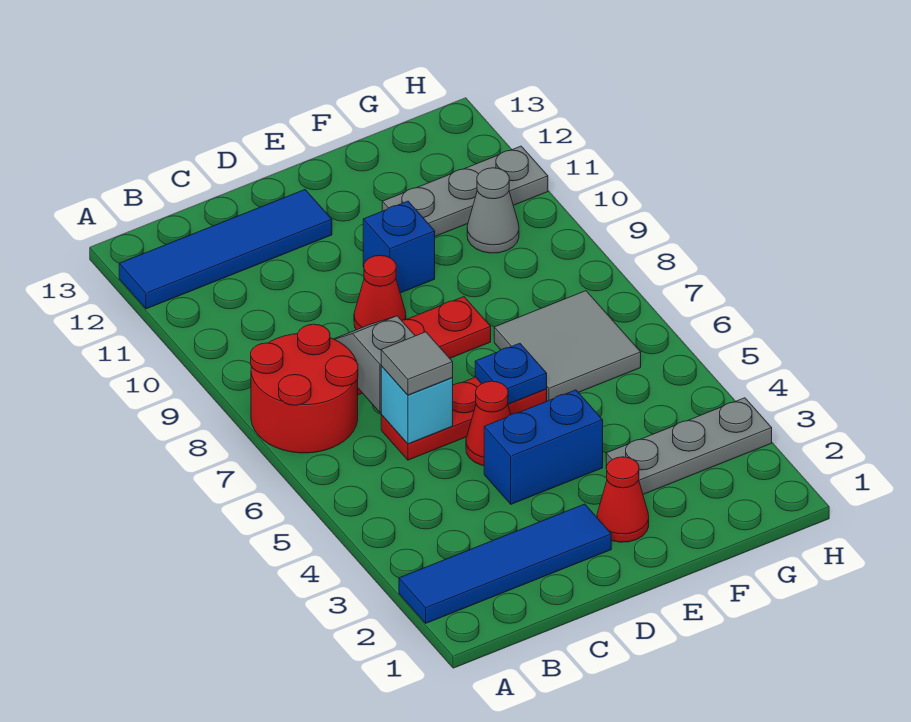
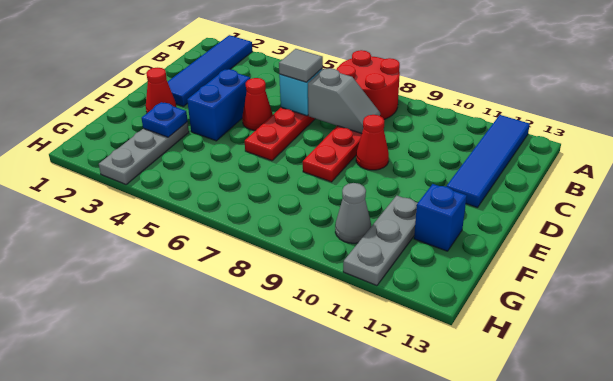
blue 1x1 plate [475,343,547,404] -> blue 1x1 plate moved to [142,102,188,137]
blue 1x1 brick [363,201,435,293] -> blue 1x1 brick moved to [414,184,467,251]
grey 2x2 tile [494,291,641,401] -> none

